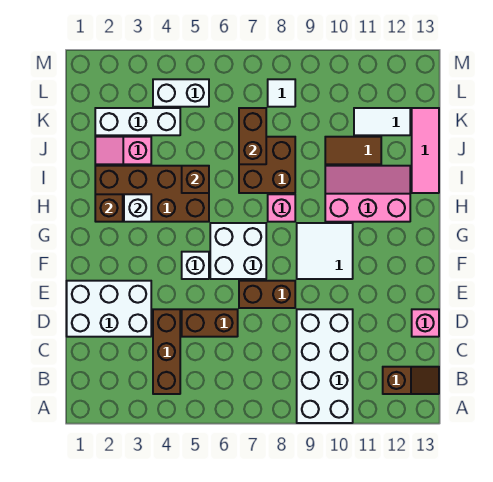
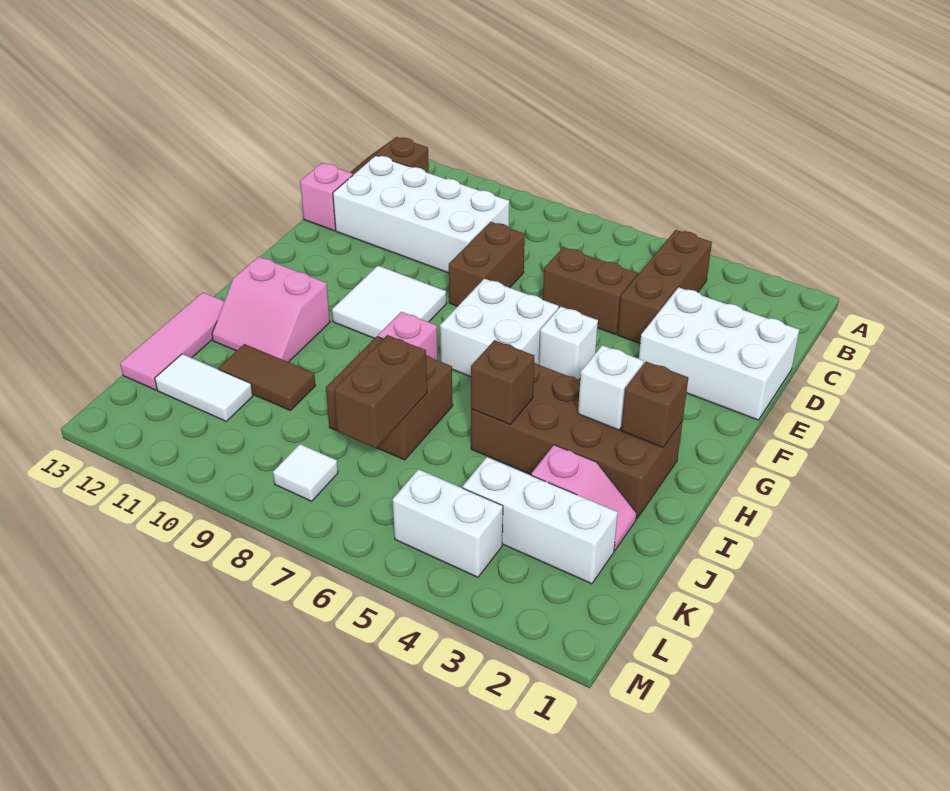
white 2x4 brick [297,309,353,423] -> white 2x4 brick turned to [333,155,509,273]
brown 1x2 brick [239,281,295,308] -> brown 1x2 brick turned to [449,222,525,306]
pink 2x3 slope [325,166,410,222] -> pink 2x2 slope [212,257,330,362]

